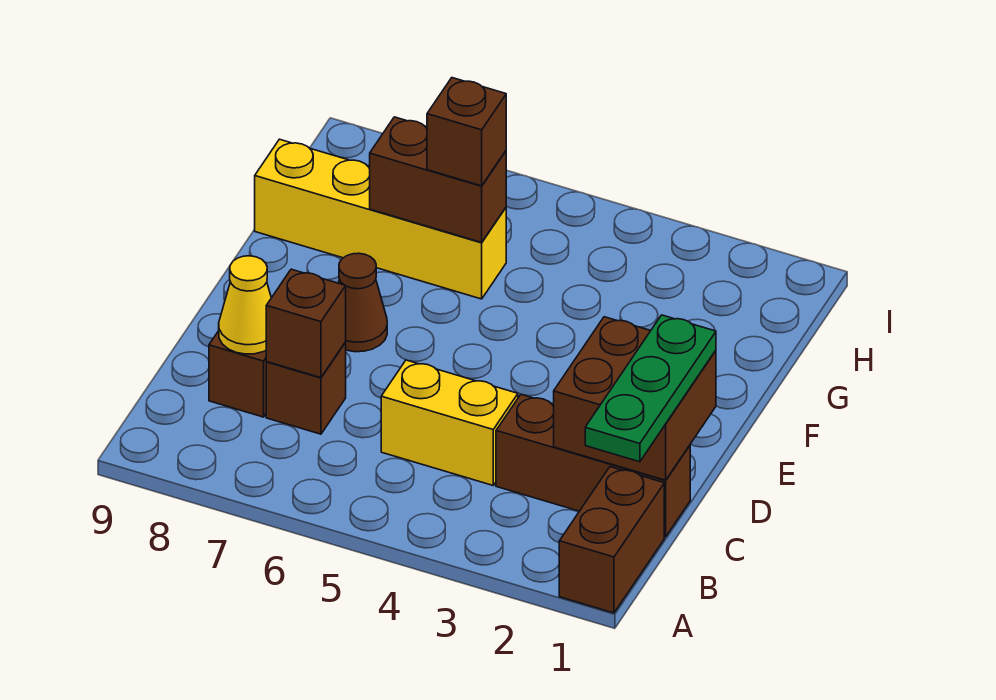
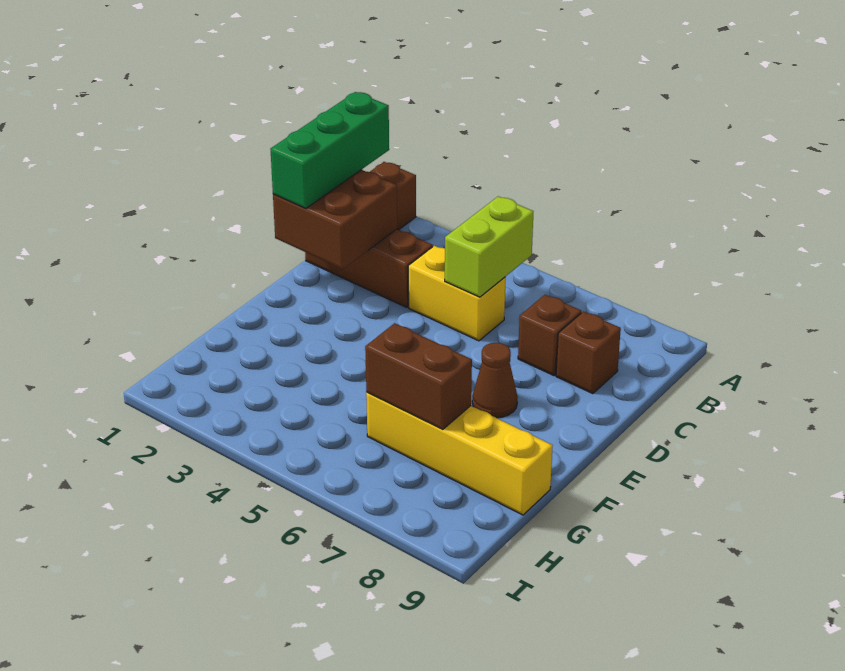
green 1x3 plate [585,315,716,462] -> green 1x3 brick [271,92,389,208]
none -> lime 1x2 brick [445,196,533,297]
brown 1x1 brick [266,269,346,378] -> none
yellow 1x1 cone [219,256,271,354] -> none
brown 1x1 brick [427,78,506,186] -> none

